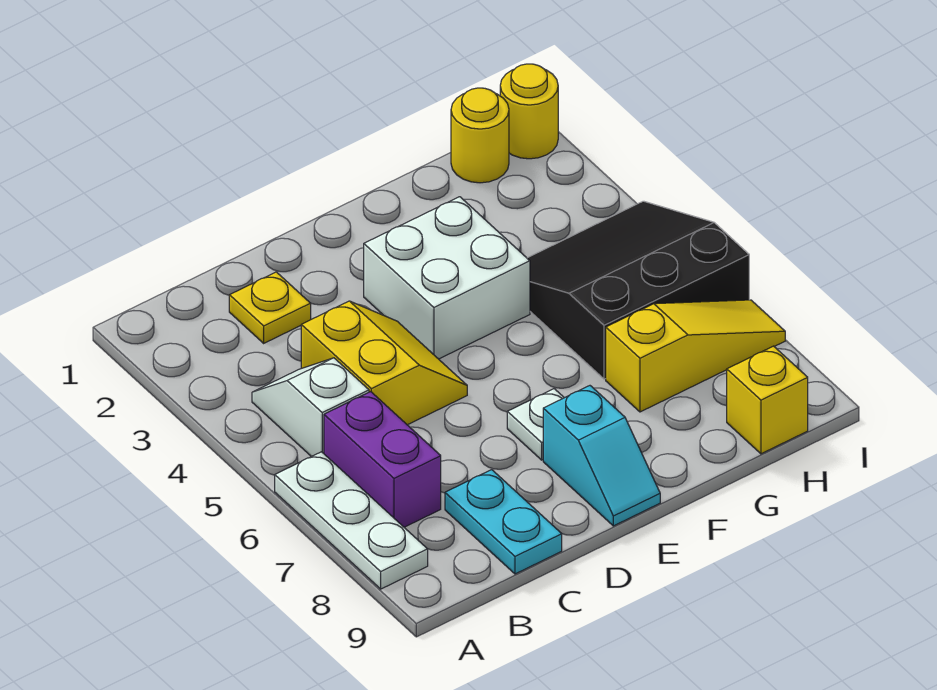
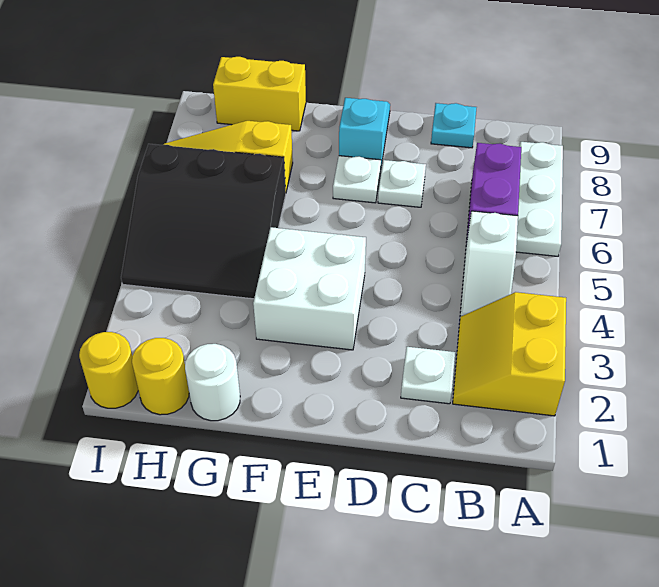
yellow 1x1 plate [229,272,311,343] -> white 1x1 plate [401,347,455,404]
yellow 2x2 slope [301,301,467,425] -> yellow 2x2 slope moved to [453,292,566,416]
cyan 1x2 plate [445,470,562,574] -> cyan 1x1 plate [431,103,477,148]
none -> white 1x1 plate [378,160,426,207]
none -> white 1x1 round brick [185,344,240,421]
yellow 1x1 brick [727,346,808,454] -> yellow 1x2 brick [213,57,306,131]

